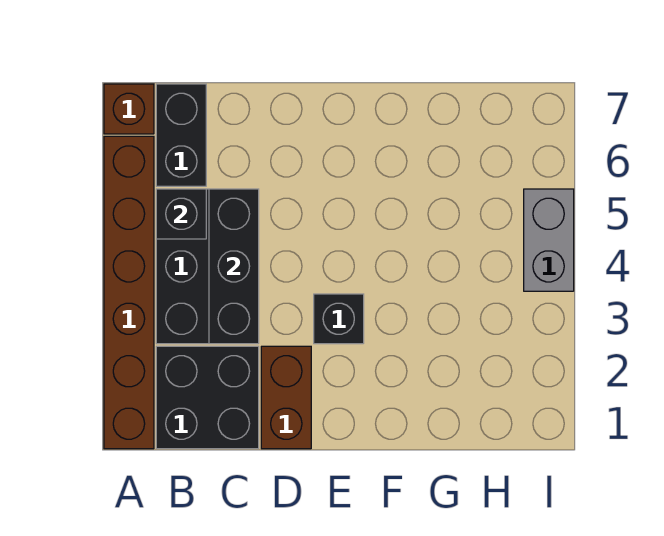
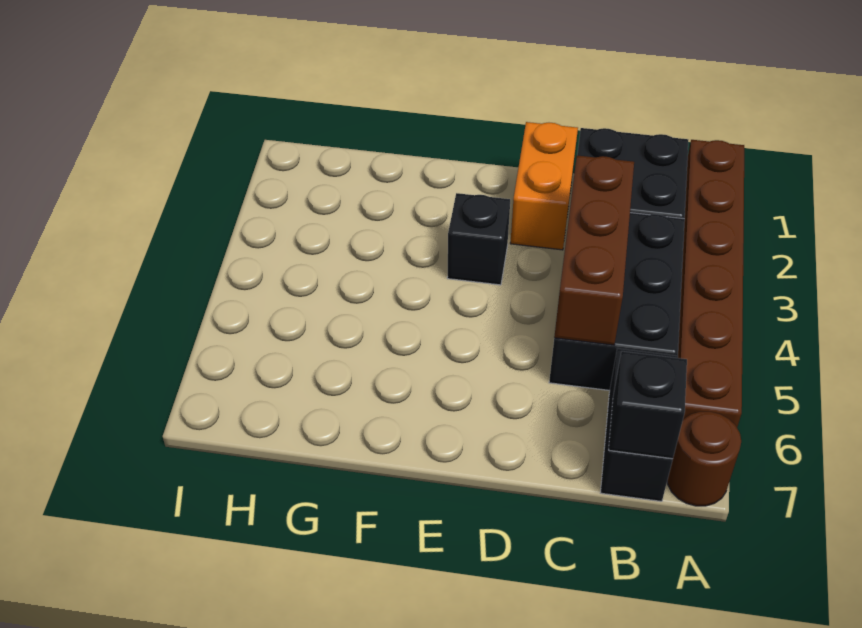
brown 1x1 brick [104,84,154,134] -> brown 1x1 round brick [667,412,741,506]
black 1x1 brick [156,189,206,239] -> black 1x1 brick moved to [608,351,687,459]
black 1x3 brick [209,189,259,344] -> brown 1x3 brick [554,155,634,345]
brown 1x2 brick [261,346,311,449] -> orange 1x2 brick [510,122,578,250]
grey 1x2 brick [524,189,574,291] -> none

